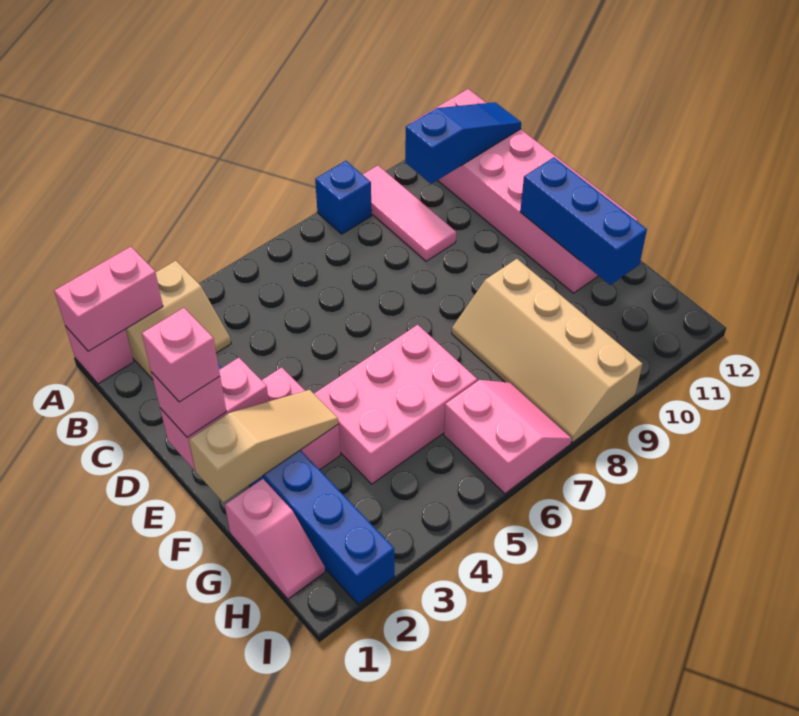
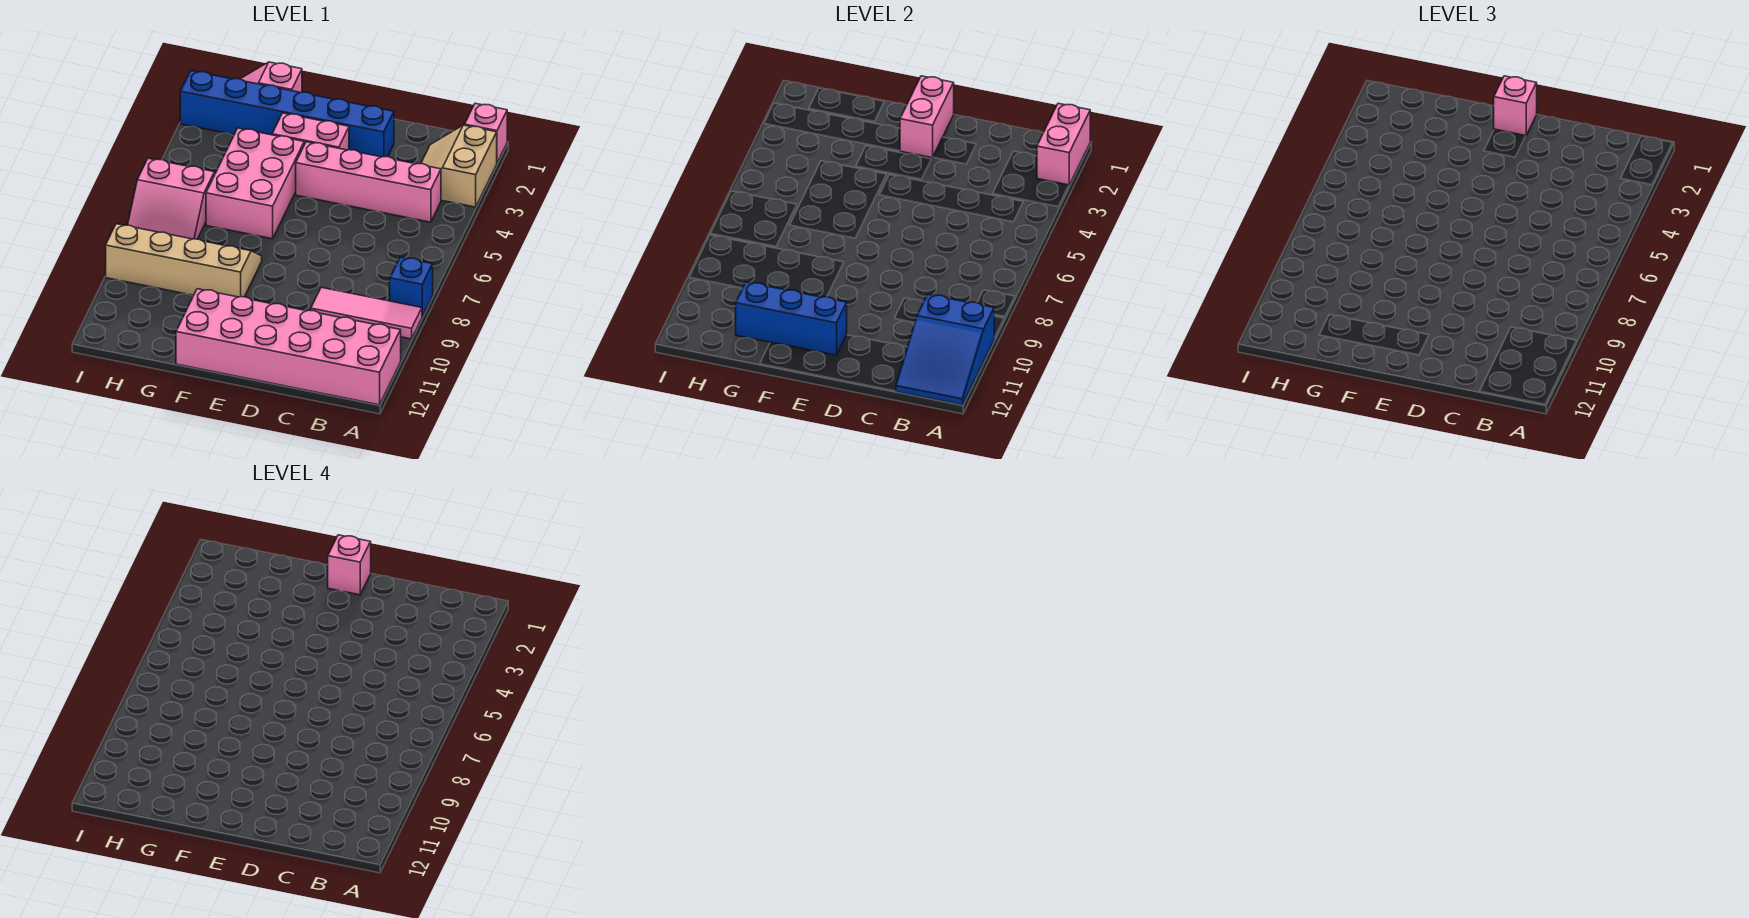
none -> pink 1x4 brick [296,142,441,222]
blue 1x3 slope [405,102,521,184] -> blue 2x3 slope [896,294,995,405]
tan 1x3 slope [189,390,338,503] -> none

